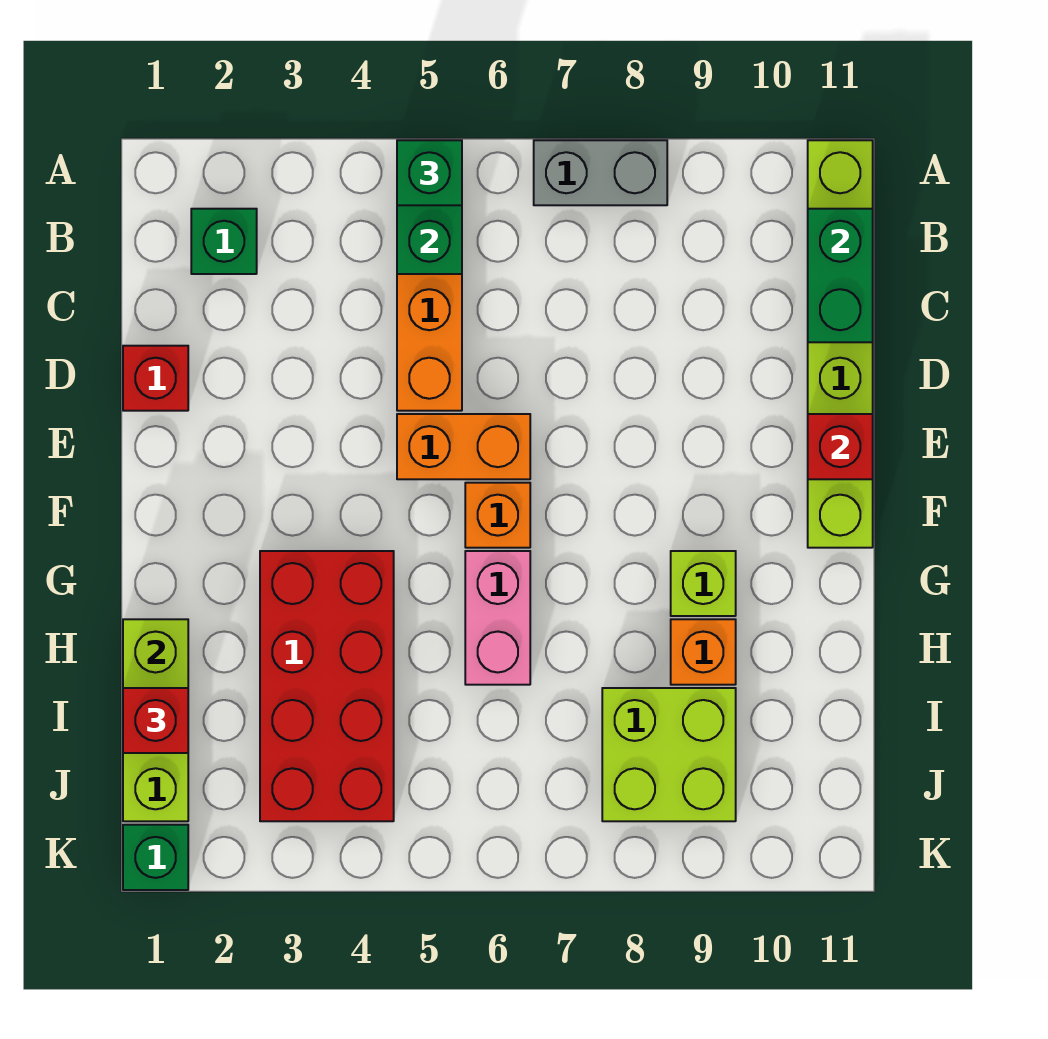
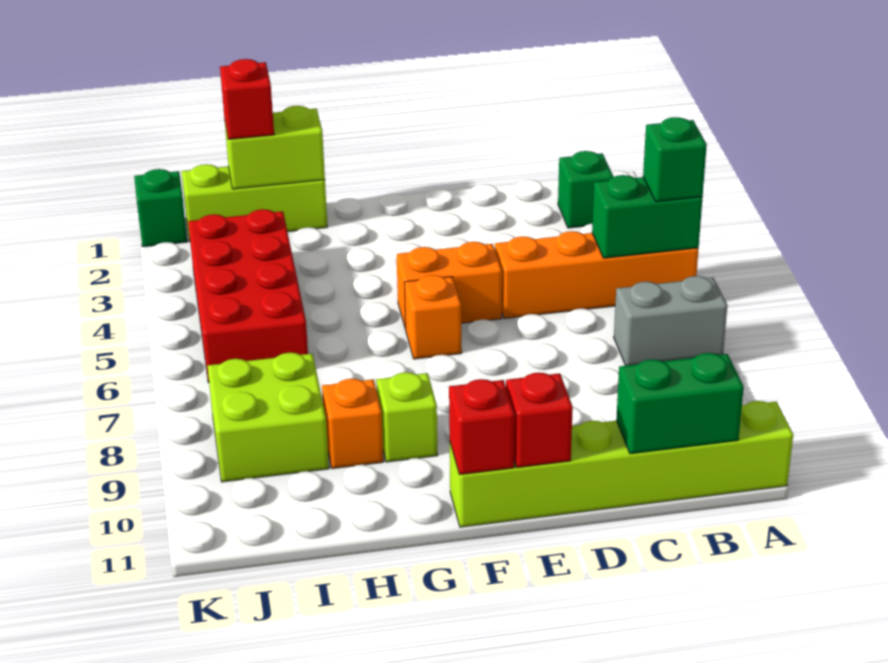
grey 1x2 brick [534,140,667,205] -> grey 1x2 brick turned to [614,276,727,366]
red 1x1 brick [123,346,188,411] -> red 1x1 brick moved to [449,379,515,475]
orange 1x2 brick [397,414,530,479] -> orange 1x2 brick turned to [397,242,502,329]
red 2x4 brick [260,551,394,821] -> red 2x4 brick turned to [188,209,308,382]
pink 1x2 brick [465,551,530,685] -> none

